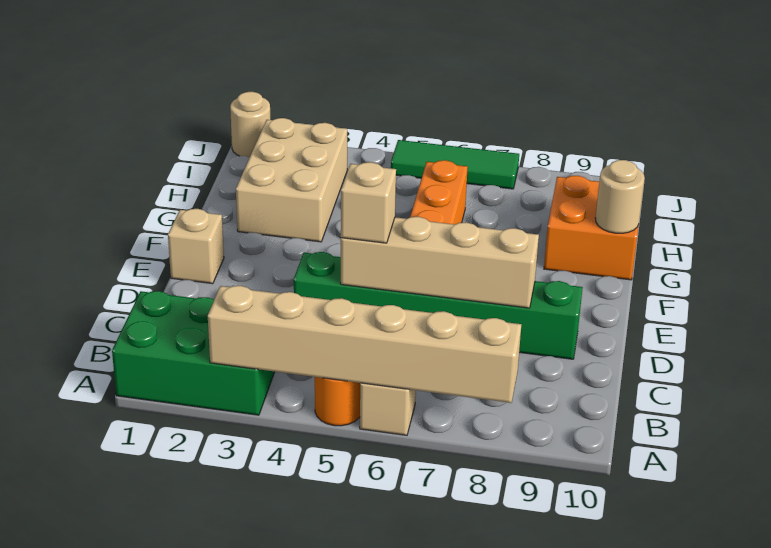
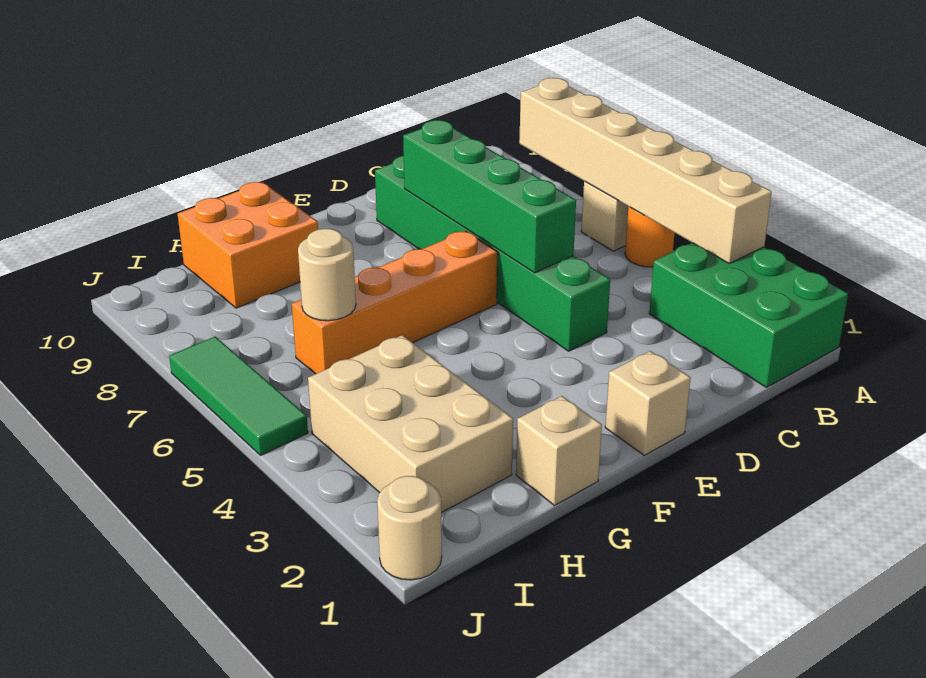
tan 1x4 brick [341,217,539,308] -> green 1x4 brick [403,120,576,273]
tan 1x1 brick [341,162,396,243] -> tan 1x1 brick moved to [516,396,602,505]
tan 2x3 brick [236,118,347,242] -> tan 2x3 brick turned to [308,335,513,513]
tan 1x1 round brick [595,160,645,233] -> tan 1x1 round brick moved to [298,229,356,321]

